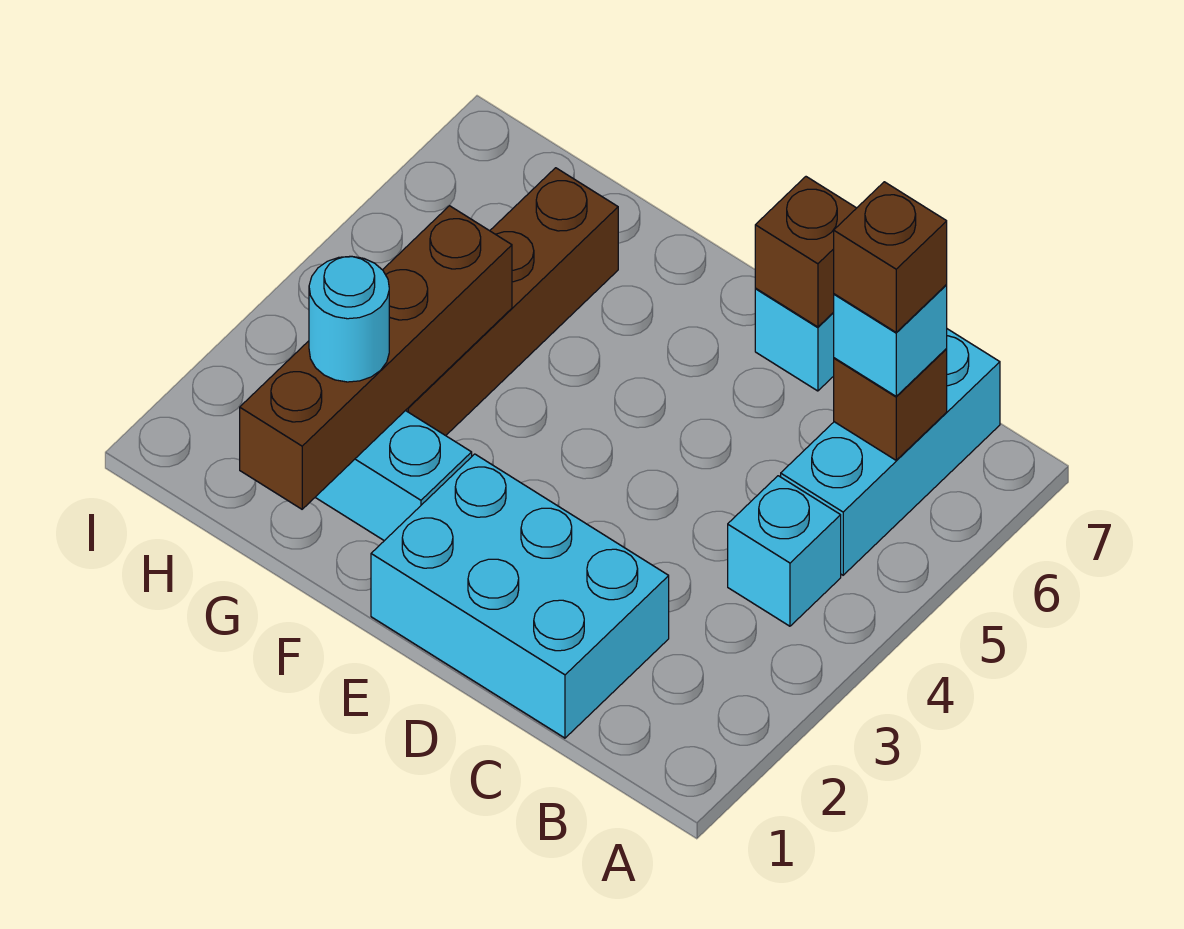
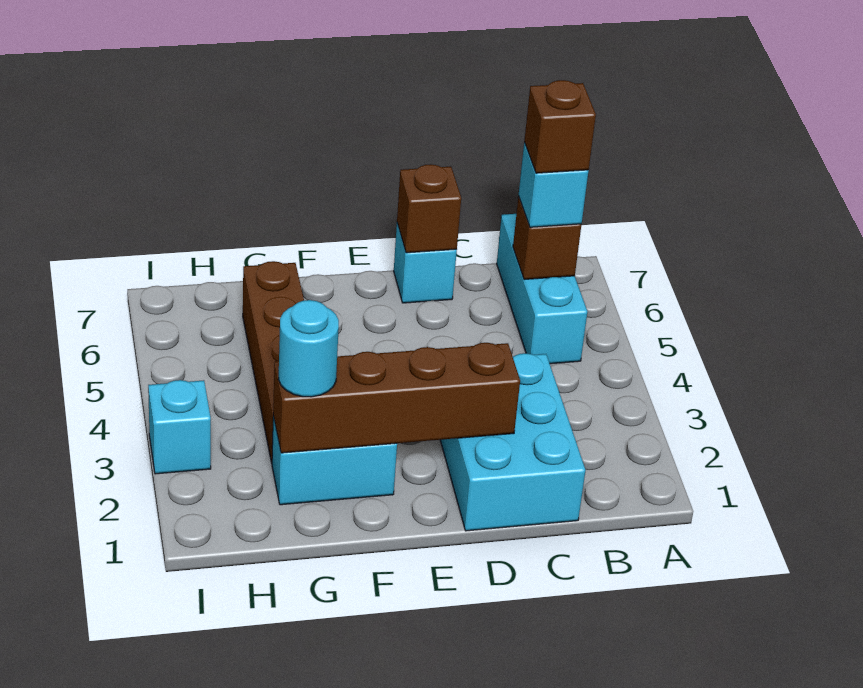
cyan 1x1 brick [728,476,841,626] -> cyan 1x1 brick moved to [148,380,211,474]
cyan 2x3 brick [371,454,669,738] -> cyan 2x3 brick turned to [440,353,586,531]
brown 1x4 brick [240,206,512,509] -> brown 1x4 brick turned to [273,343,520,453]

